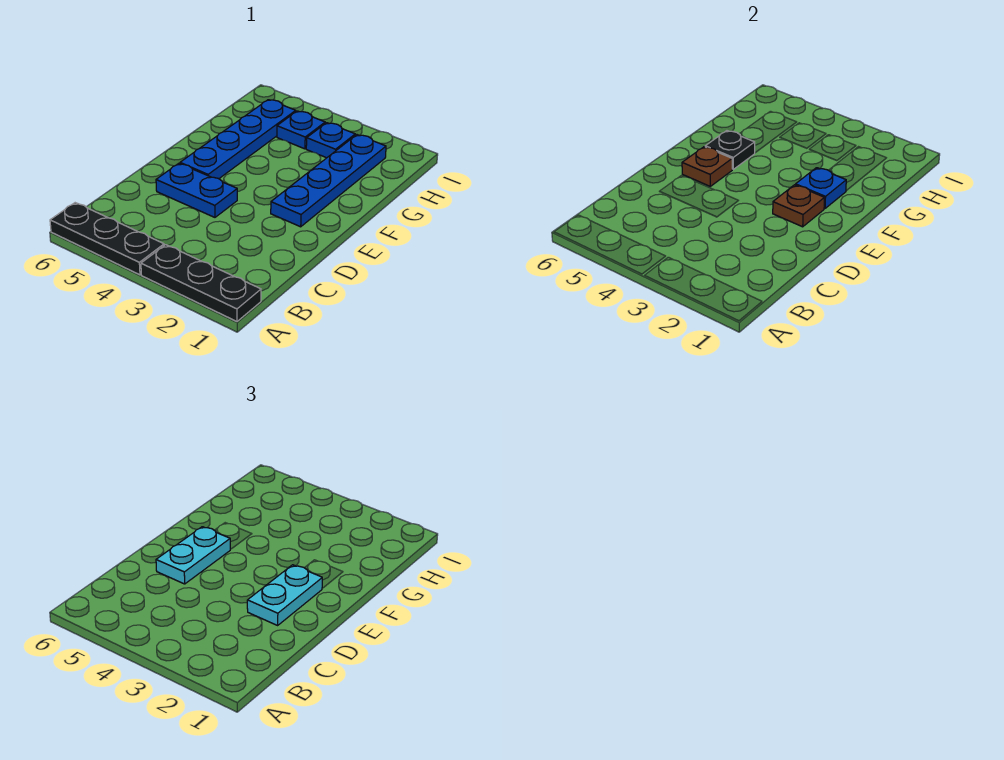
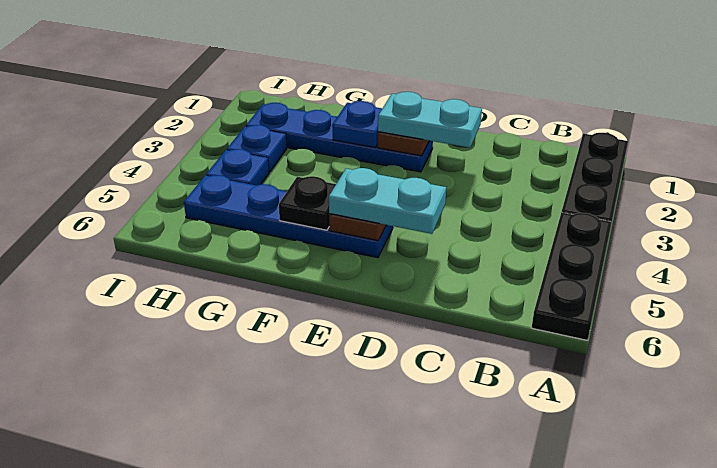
blue 1x2 plate [156,163,237,217] -> none

